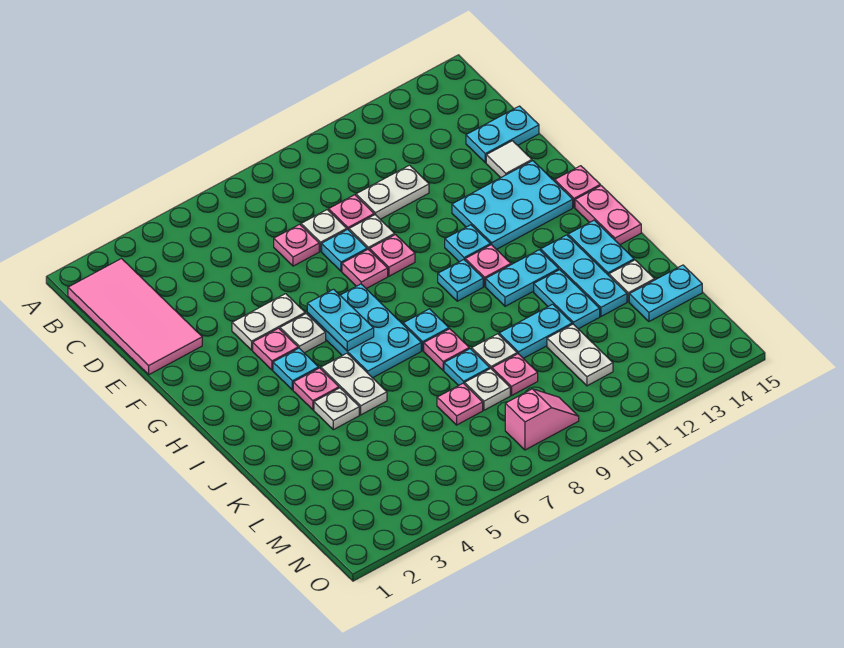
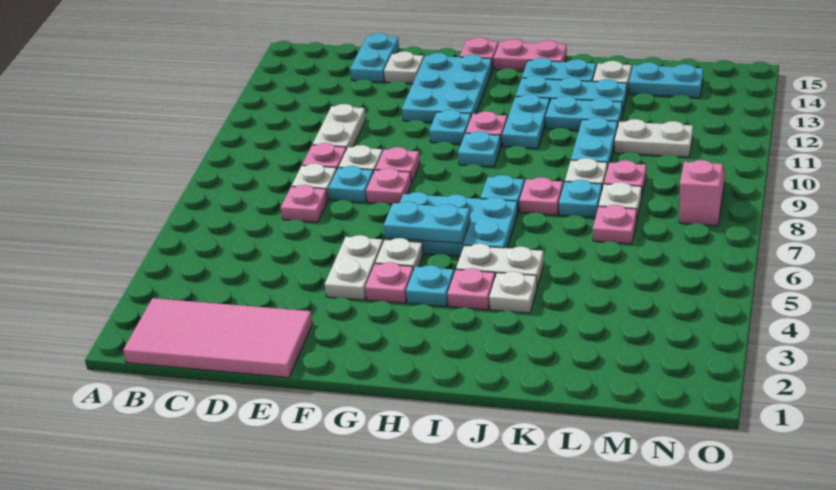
white 1x1 tile [486,141,532,178] -> white 1x1 plate [384,51,424,84]
cyan 1x2 plate [629,265,702,321] -> cyan 1x2 plate turned to [629,62,703,98]

